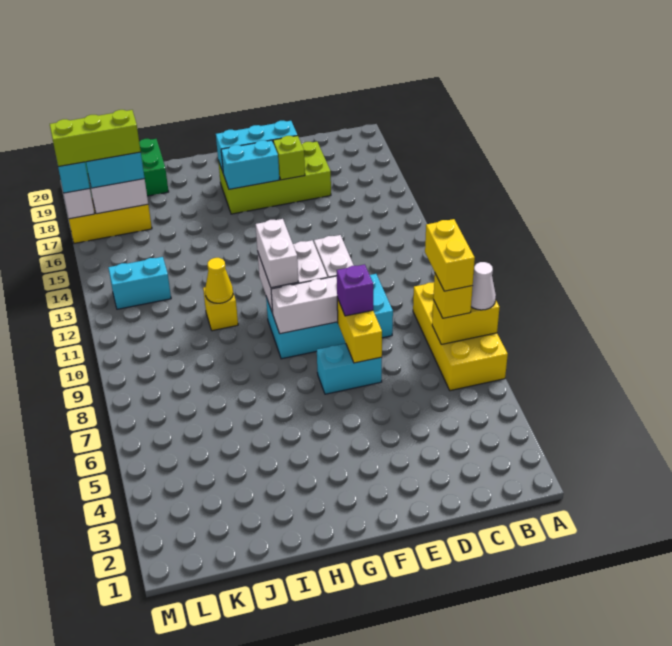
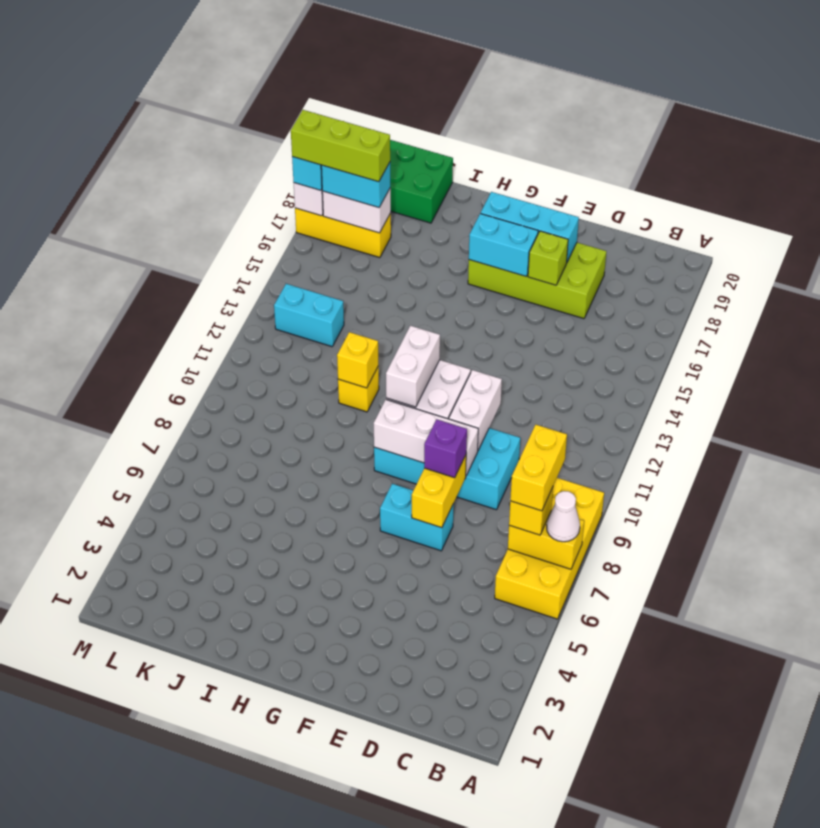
yellow 1x1 cone [205,258,233,303] -> yellow 1x1 brick [337,332,379,388]

